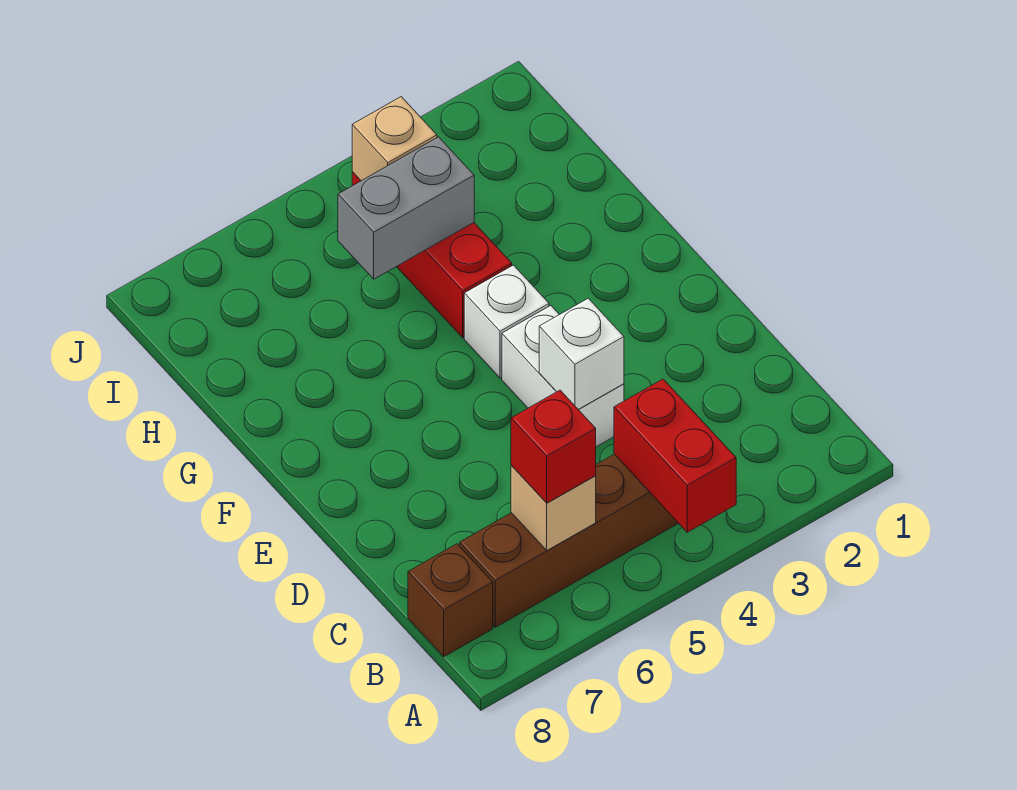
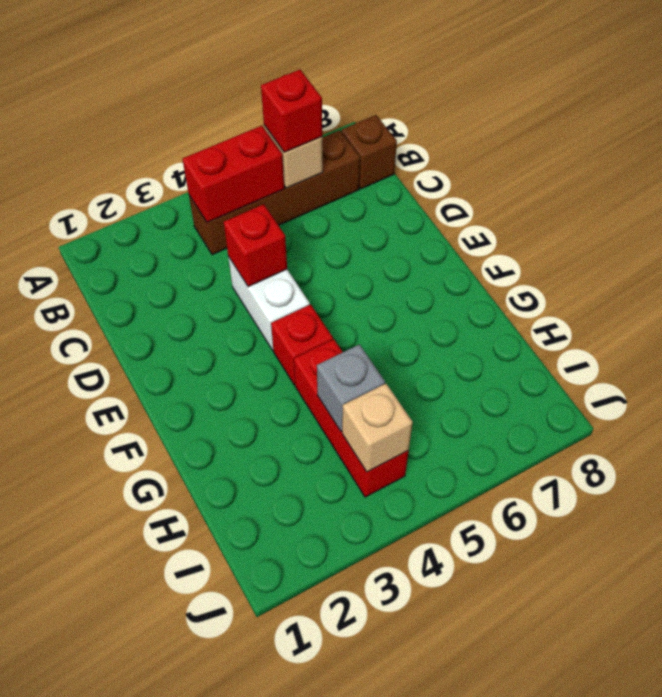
red 1x2 brick [614,379,736,532] -> red 1x2 brick turned to [183,126,284,223]
white 1x1 brick [539,298,624,409] -> red 1x1 brick [224,204,287,287]
white 1x1 brick [464,265,549,378] -> red 1x1 brick [271,304,333,385]
grey 1x2 brick [338,137,474,279] -> grey 1x1 brick [317,344,385,432]

